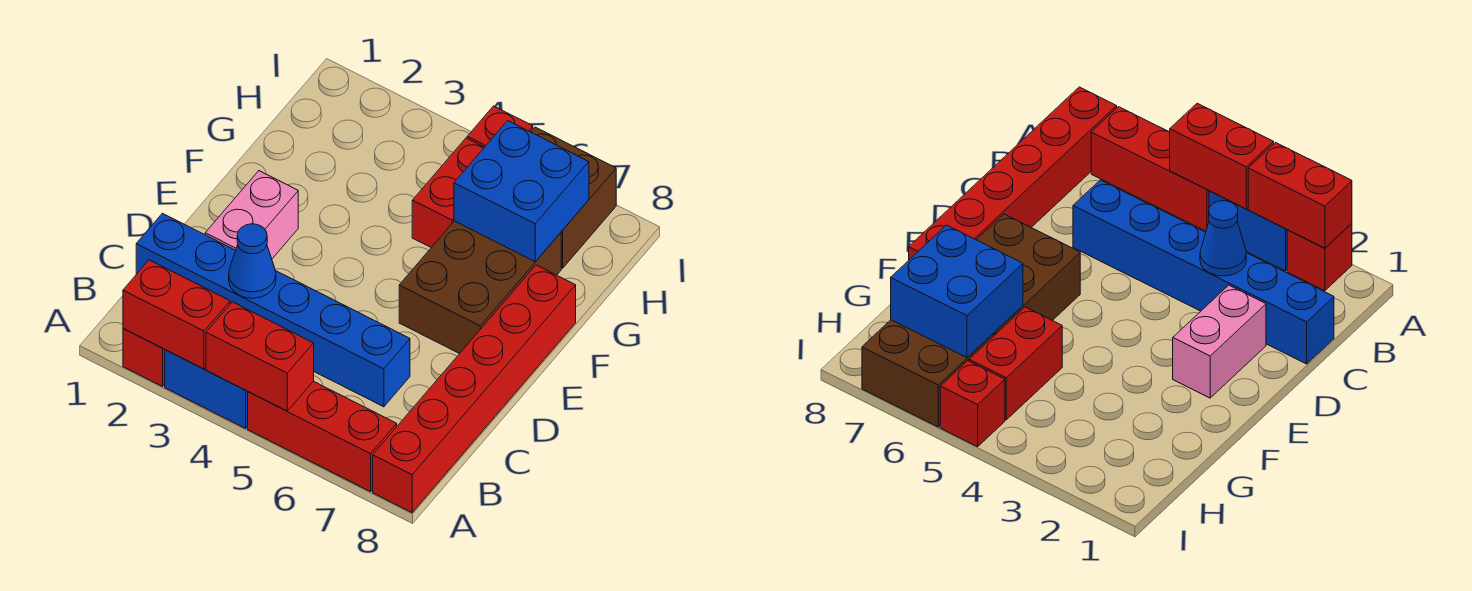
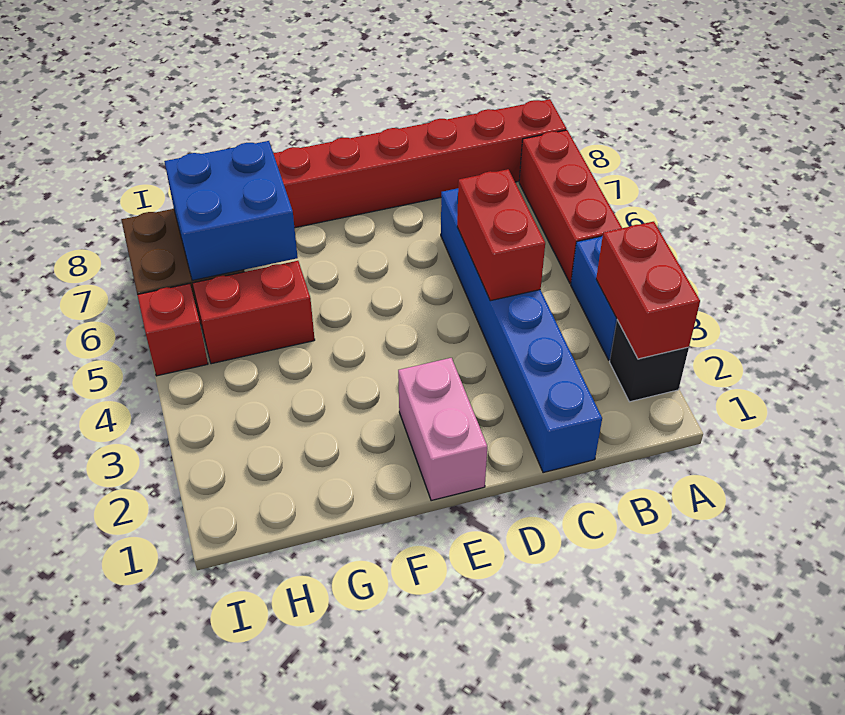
red 1x1 brick [123,329,165,386] -> black 1x1 brick [610,320,689,402]
red 1x2 brick [206,302,314,411] -> red 1x2 brick moved to [457,169,545,301]
blue 1x1 cone [229,224,276,298] -> none
pink 1x2 brick [205,171,298,259] -> pink 1x2 brick turned to [398,358,487,501]
brown 2x3 brick [399,221,561,354] -> none

